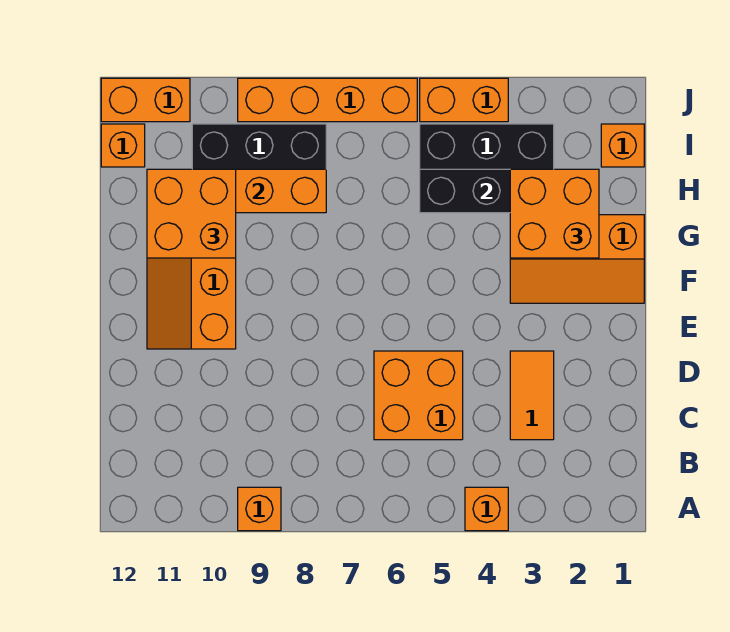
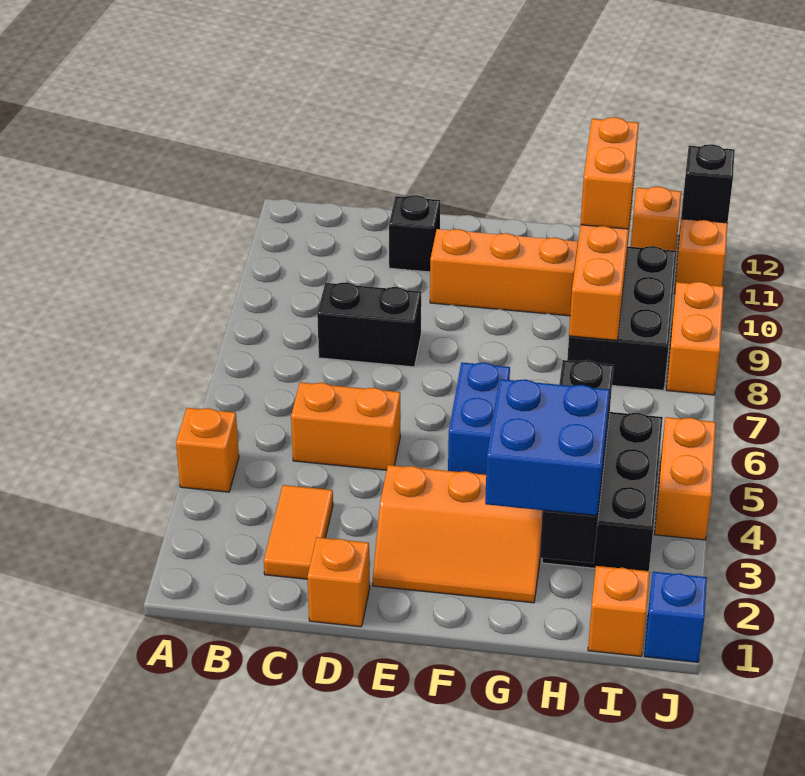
orange 1x1 brick [238,487,281,531] -> orange 1x1 brick moved to [307,537,370,627]
orange 1x2 tile [510,351,554,440] -> orange 1x2 tile turned to [264,485,333,579]
orange 2x2 brick [374,351,463,440] -> orange 1x2 brick [291,382,400,470]
none -> black 1x2 brick [317,282,421,367]
none -> black 1x1 brick [389,195,440,272]
orange 2x3 slope [510,215,644,303] -> orange 2x3 slope turned to [373,465,543,603]
none -> blue 1x2 brick [448,362,510,475]
orange 2x2 brick [510,169,599,258] -> blue 2x2 brick [485,379,610,516]
orange 2x2 brick [147,169,236,258] -> orange 1x2 brick [581,117,639,229]
none -> blue 1x1 brick [645,572,707,662]
orange 1x4 brick [238,78,417,122] -> orange 1x2 brick [666,282,724,395]
none -> black 1x1 brick [682,144,735,223]

